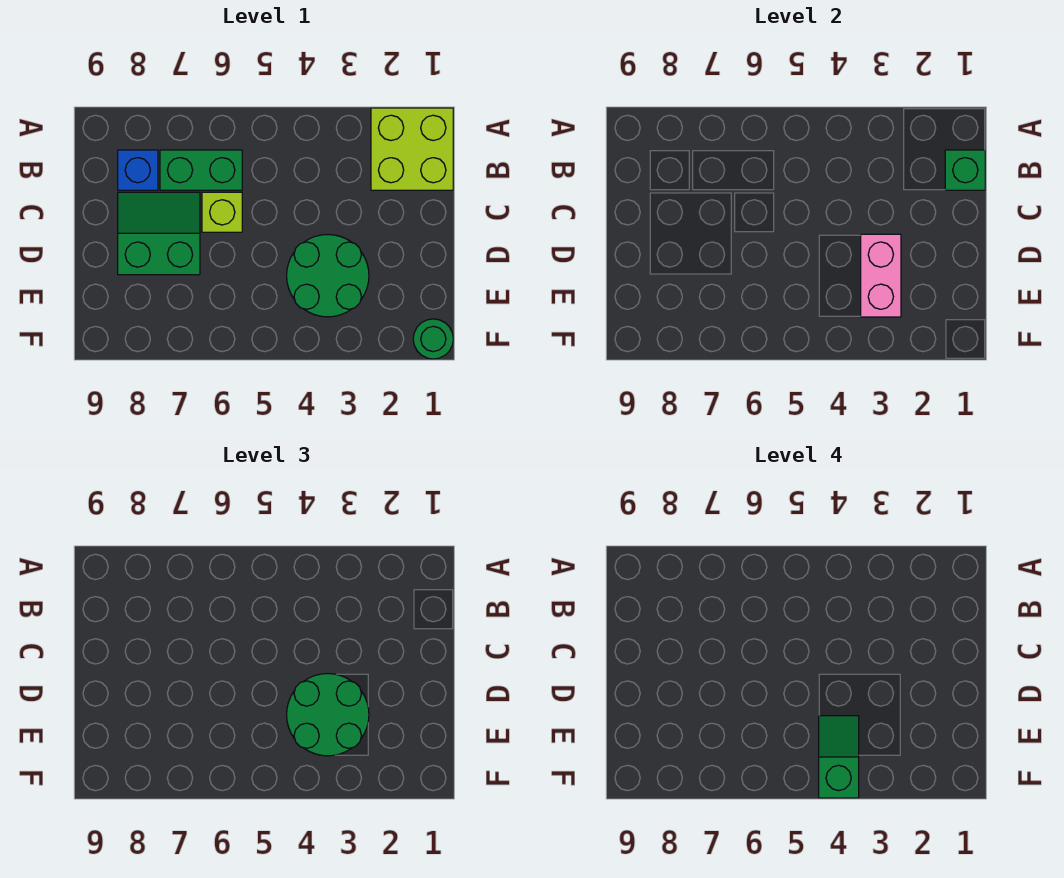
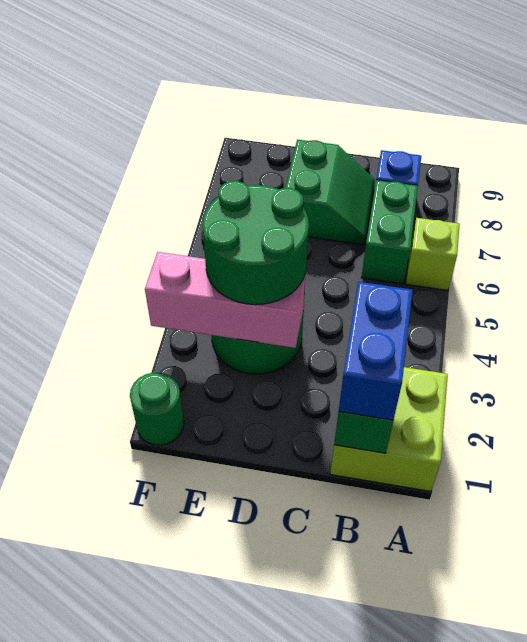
none -> blue 1x2 brick [339,282,413,420]
lime 1x1 brick [202,192,242,232] -> lime 1x1 brick moved to [406,218,460,290]
pink 1x2 brick [861,234,901,317] -> pink 1x3 brick [145,252,305,348]
green 1x2 slope [819,716,859,798] -> none

